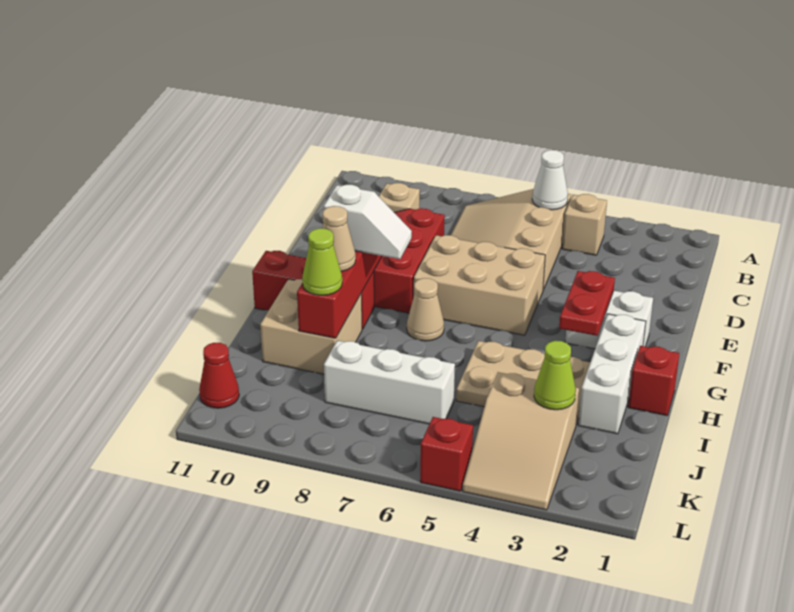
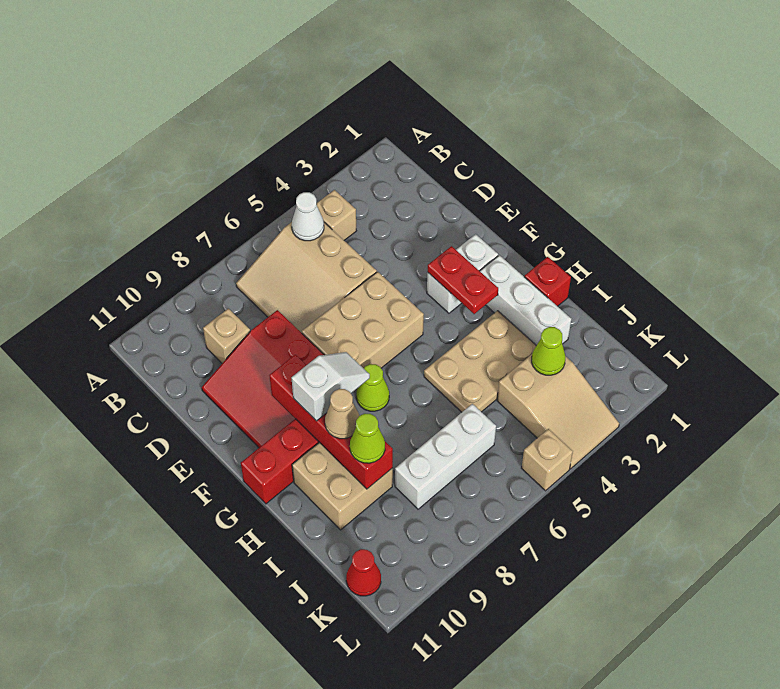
tan 1x1 cone [407,278,444,341] -> lime 1x1 cone [356,364,389,411]
red 1x1 brick [420,417,473,491] -> tan 1x1 brick [522,429,573,491]

